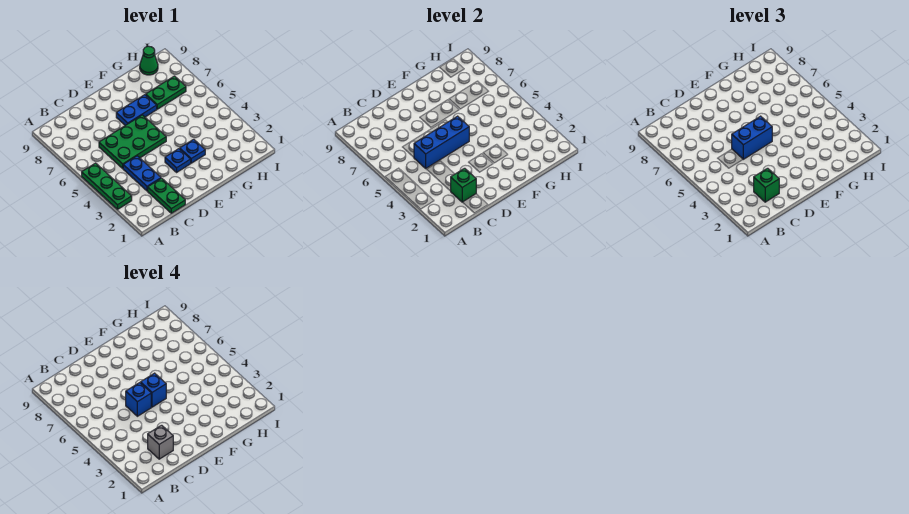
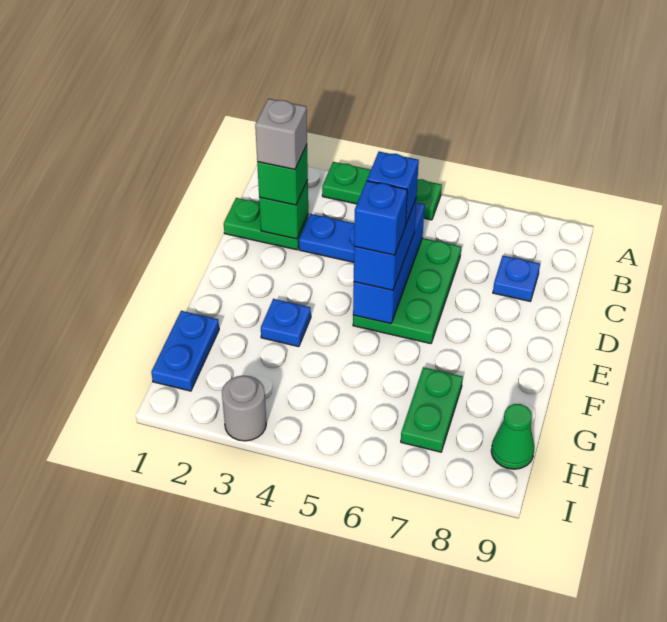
blue 1x1 plate [165,149,191,172] -> blue 1x1 plate moved to [493,256,540,301]
blue 1x2 plate [116,95,157,125] -> blue 1x2 plate moved to [151,311,219,391]
none -> grey 1x1 round brick [222,375,266,441]

